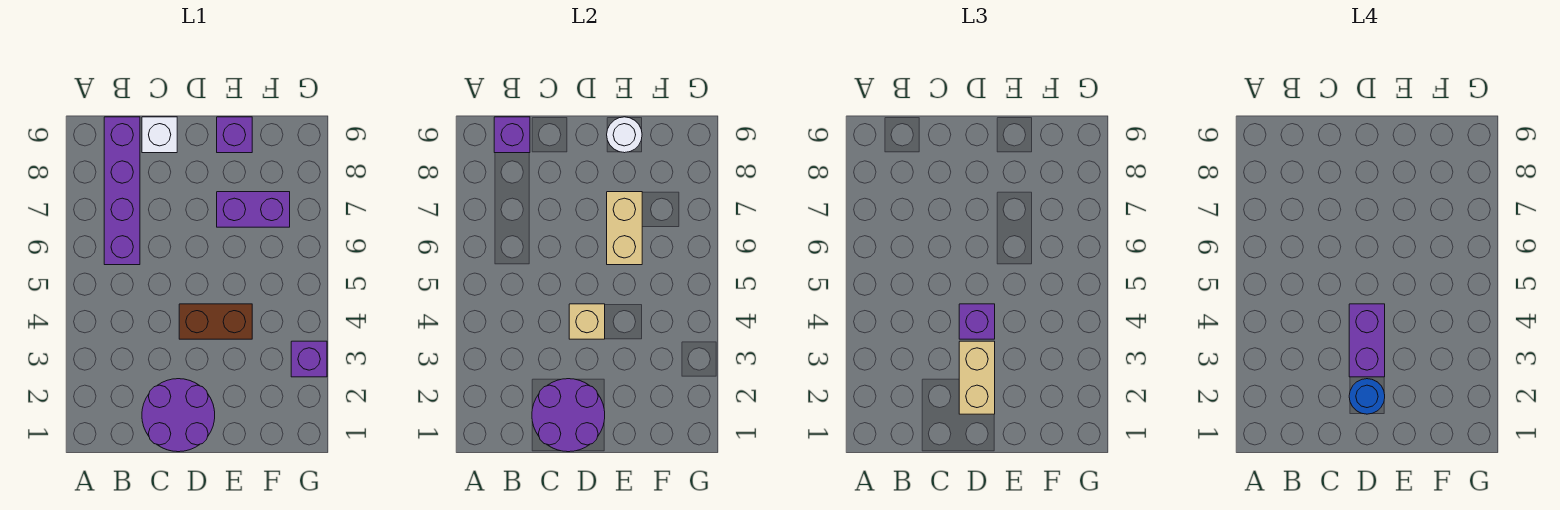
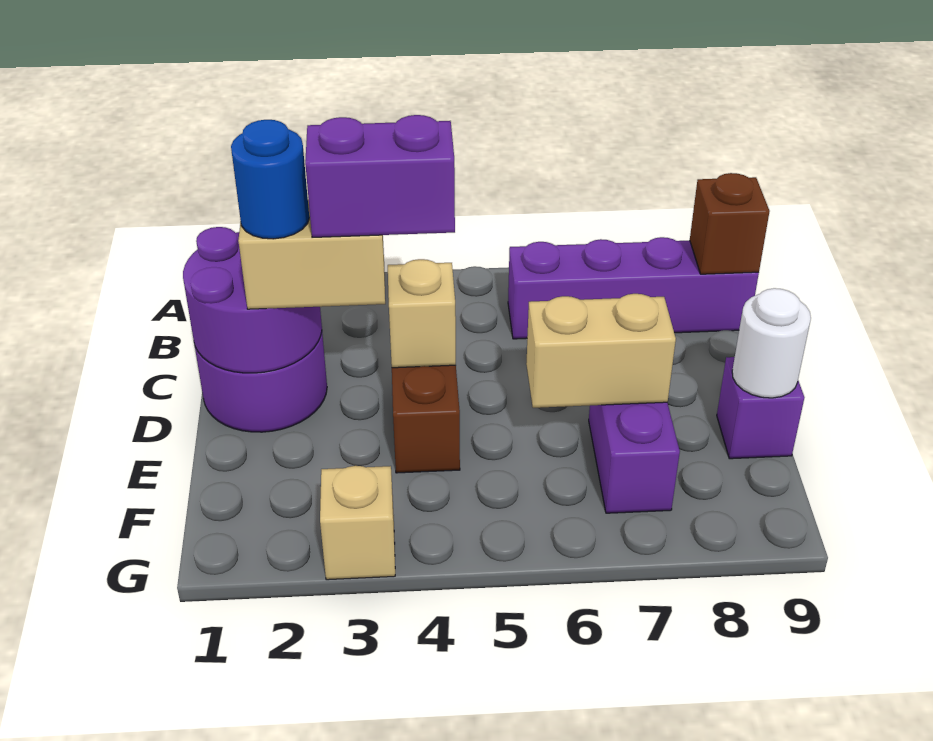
purple 1x1 brick [494,117,530,153] -> brown 1x1 brick [690,173,770,274]
white 1x1 brick [142,117,177,153] -> none
purple 1x1 brick [959,304,995,339] -> none
purple 1x1 brick [291,341,327,377] -> tan 1x1 brick [320,466,395,580]

